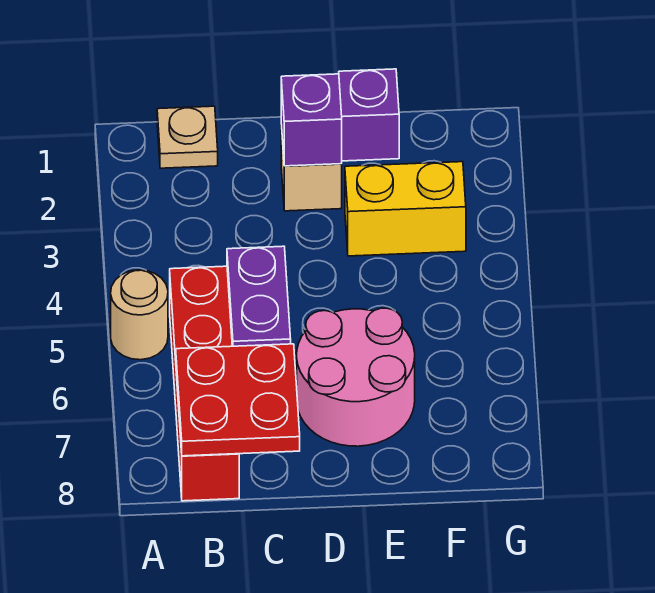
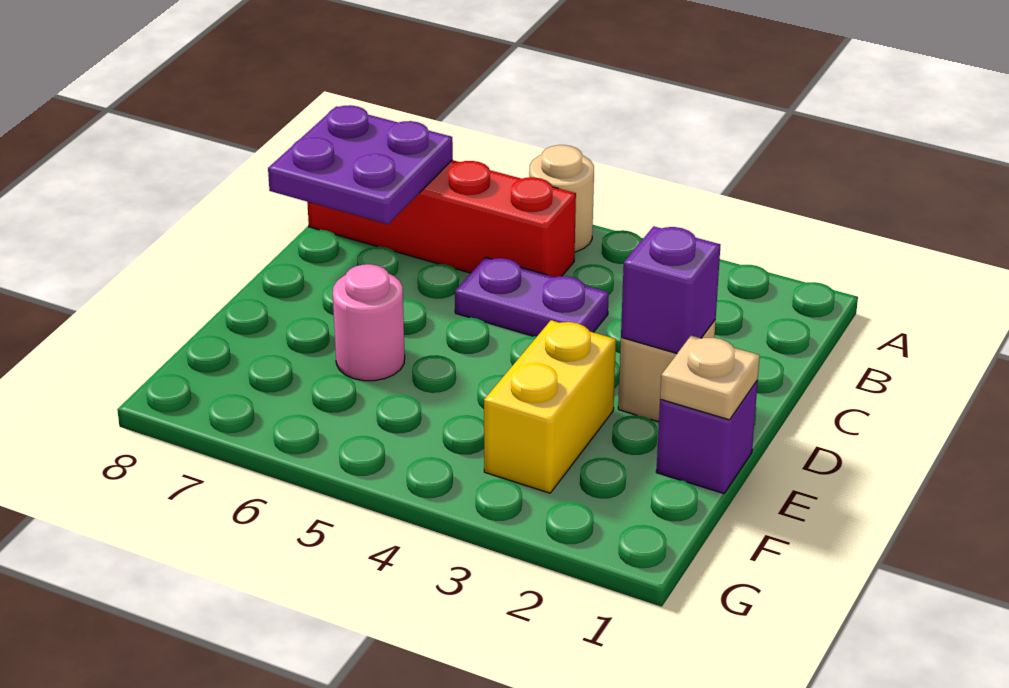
tan 1x1 plate [157,106,218,168] -> tan 1x1 plate moved to [660,335,760,420]
red 2x2 plate [176,344,300,456] -> purple 2x2 plate [268,105,453,224]
pink 2x2 round brick [297,308,415,446] -> pink 1x1 round brick [333,264,405,381]

